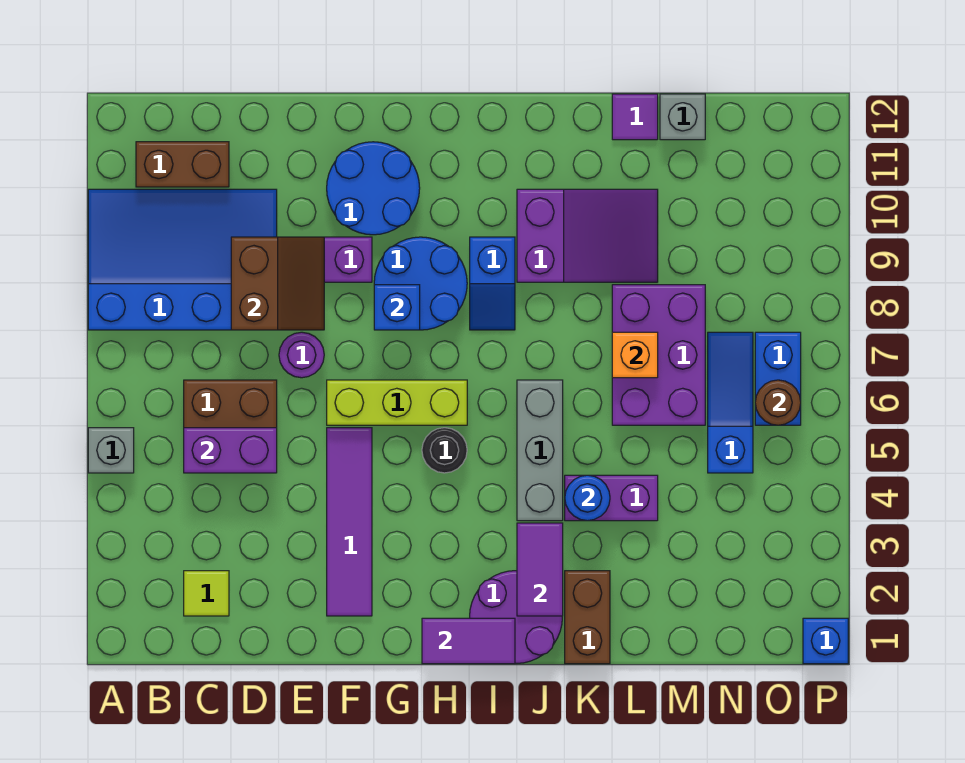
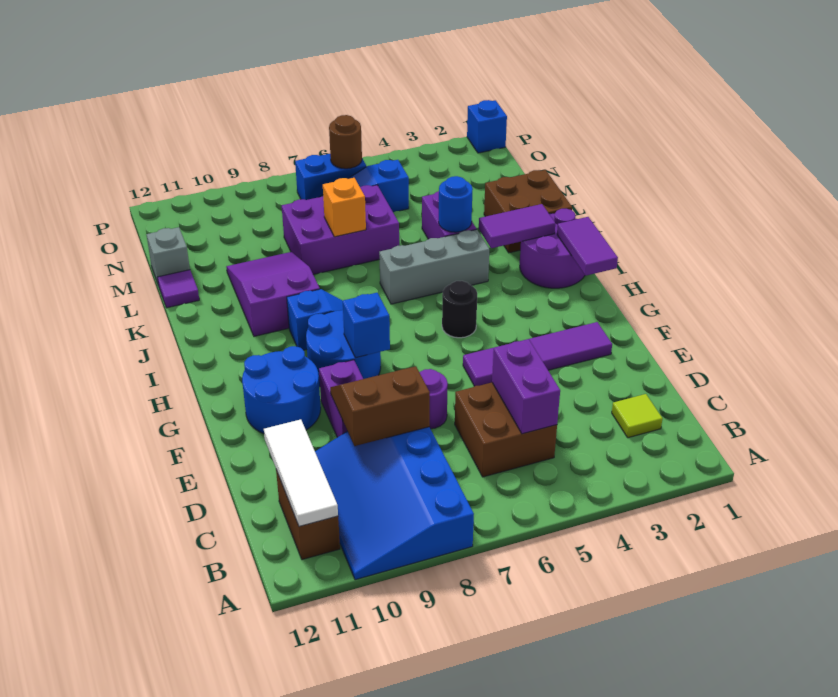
grey 1x1 brick [88,428,134,473] -> none
none -> white 1x3 tile [264,419,338,527]
lime 1x3 brick [327,380,467,425] -> none
brown 1x2 brick [565,571,610,664] -> brown 2x2 brick [484,170,572,253]

